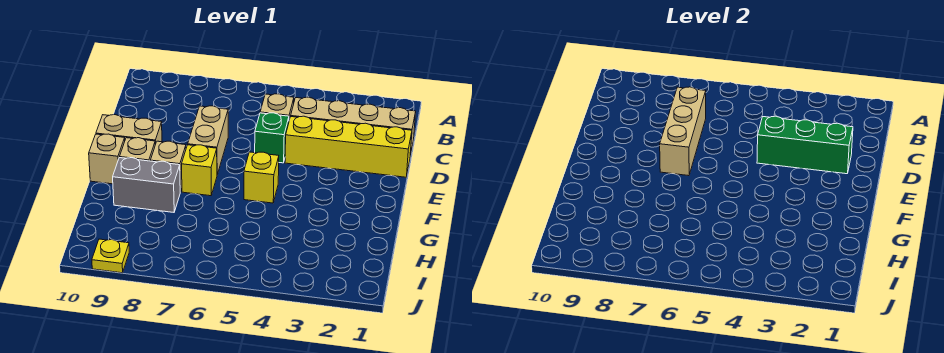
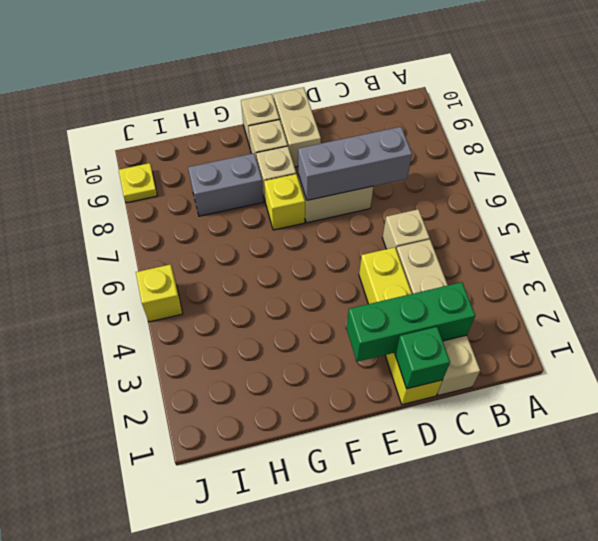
tan 1x3 brick [660,87,706,176] -> grey 1x3 brick [298,127,412,200]
green 1x3 brick [757,116,853,174] -> green 1x3 brick turned to [346,282,475,362]
green 1x1 brick [255,113,289,163] -> green 1x1 brick moved to [395,327,450,389]
yellow 1x1 brick [244,152,279,203] -> yellow 1x1 brick moved to [136,264,183,322]
grey 1x2 brick [113,158,180,212] -> grey 1x2 brick turned to [188,153,264,216]

